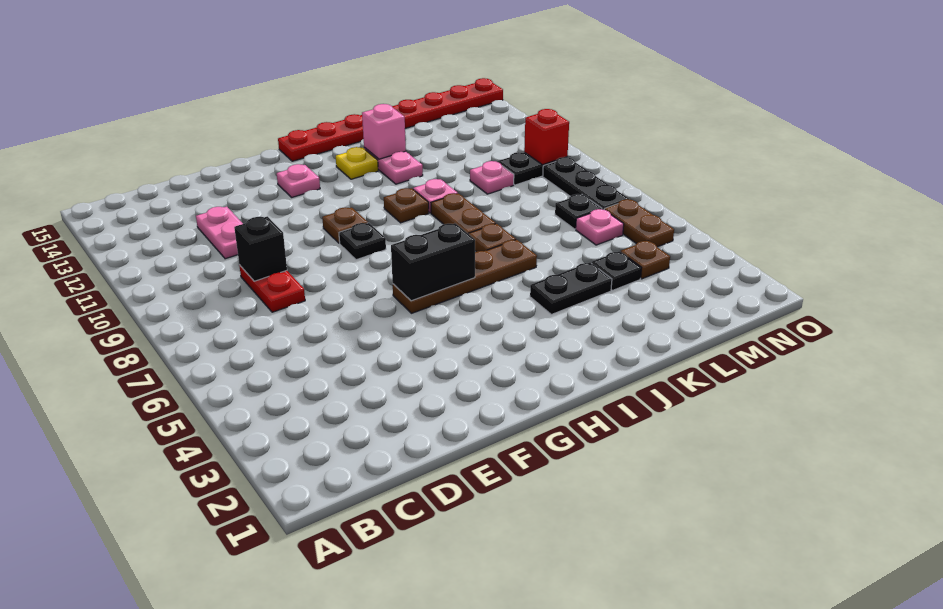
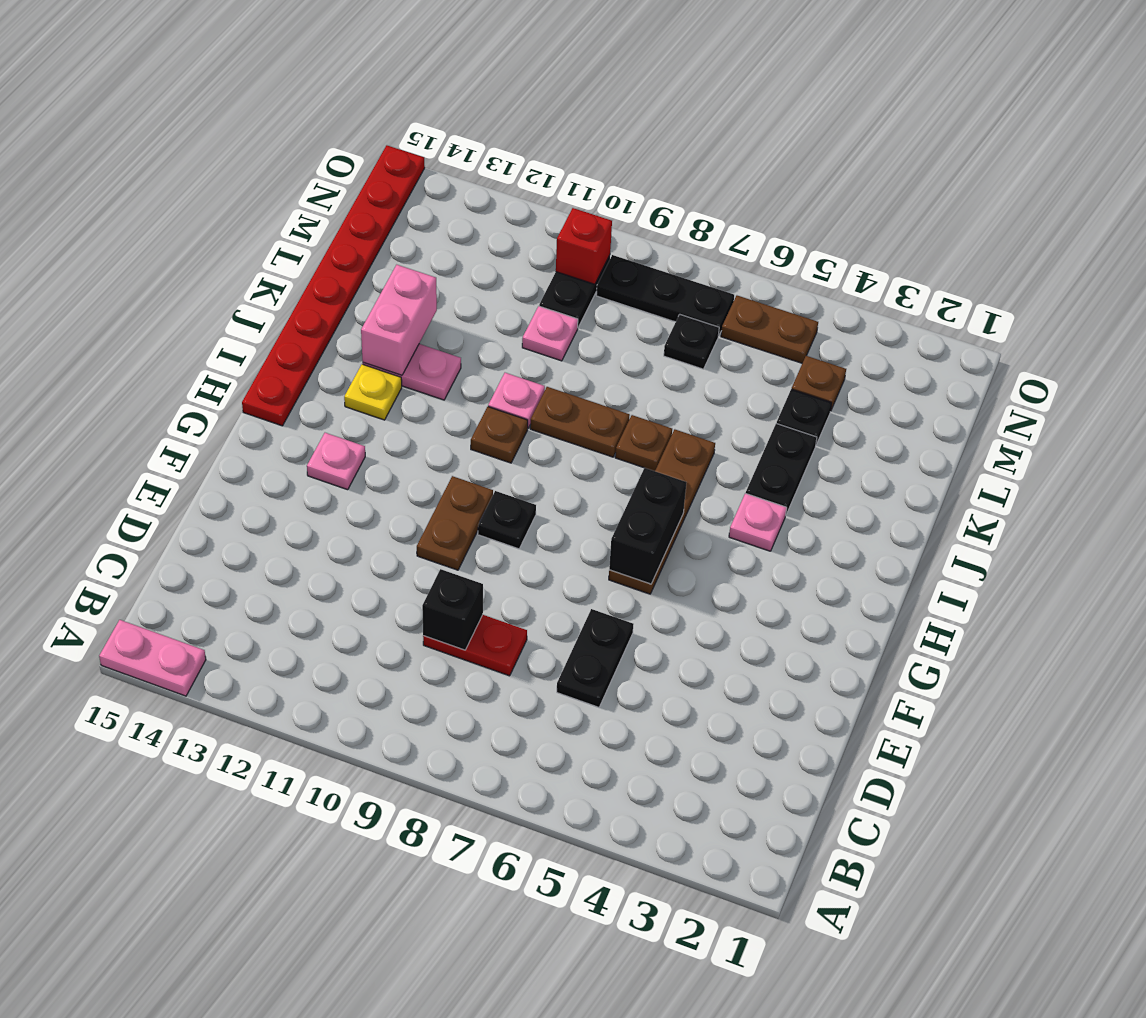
none -> black 1x2 plate [557,609,633,707]
pink 1x2 plate [196,207,243,259] -> pink 1x2 plate moved to [99,620,206,696]
brown 1x1 plate [322,207,368,243] -> brown 1x2 plate [417,476,493,570]
pink 1x1 brick [362,104,406,159] -> pink 1x2 brick [361,265,437,375]
pink 1x1 plate [576,209,624,245] -> pink 1x1 plate moved to [729,493,787,551]

